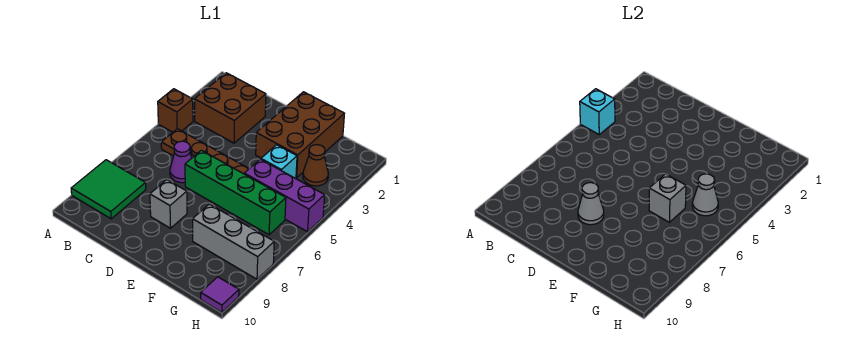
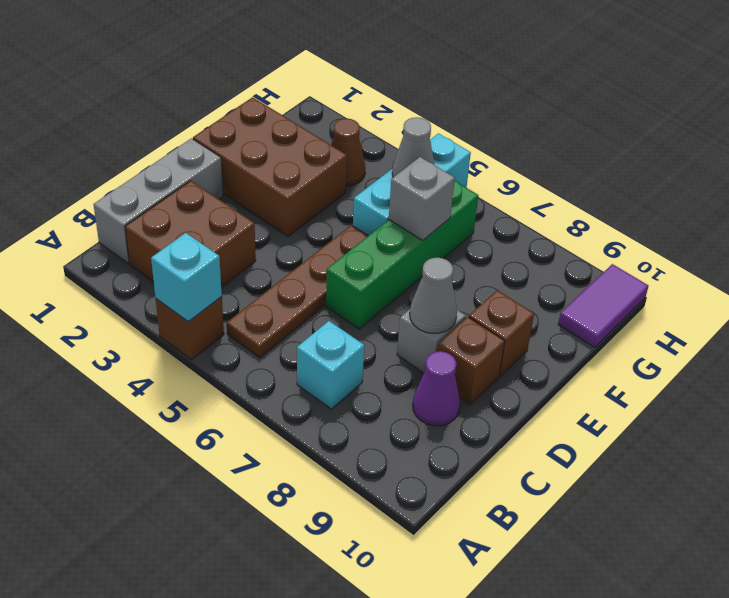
green 2x2 tile [71,160,146,219] -> none
purple 1x1 cone [170,141,192,183] -> purple 1x1 cone moved to [413,351,460,426]
none -> brown 1x1 brick [437,317,505,404]
none -> brown 1x1 brick [469,290,534,376]
cyan 1x1 brick [261,145,297,179] -> cyan 1x1 brick moved to [297,321,364,409]
purple 1x3 brick [244,159,325,232] -> cyan 1x3 brick [353,133,471,236]
grey 1x3 brick [193,204,274,279] -> grey 1x3 brick moved to [93,138,223,263]
purple 1x1 tile [201,277,239,312] -> purple 1x2 tile [558,264,648,347]

